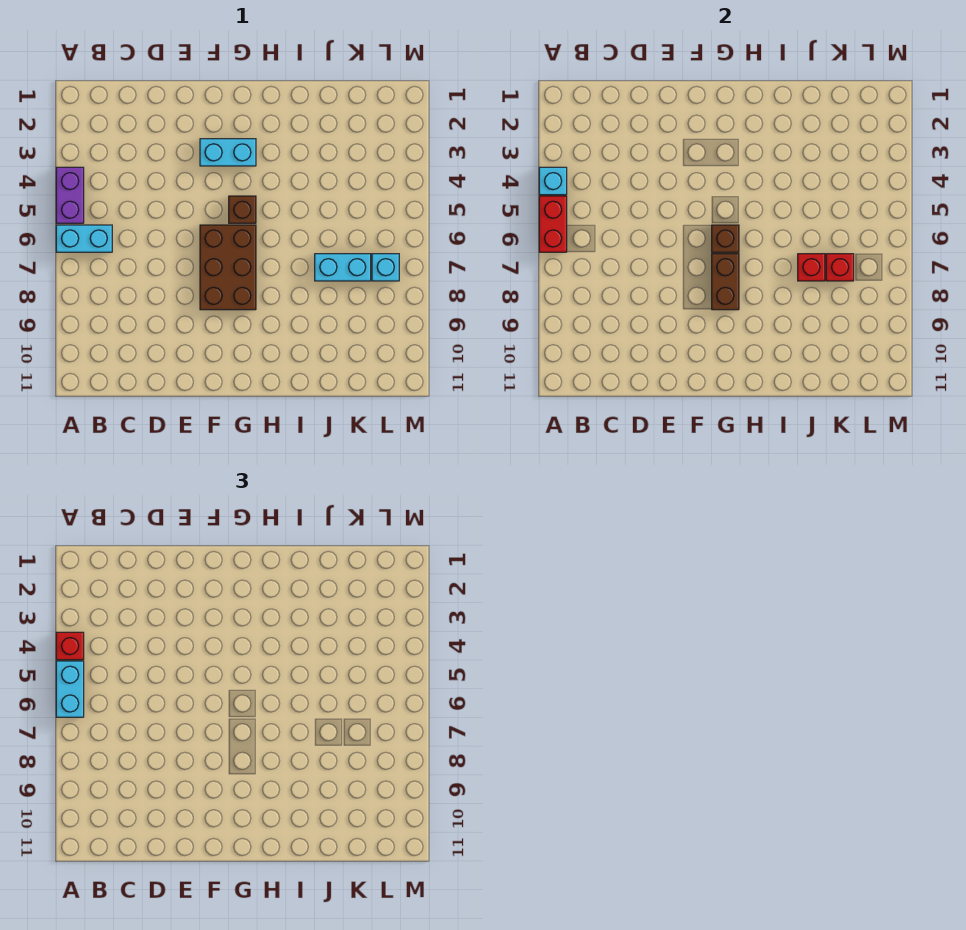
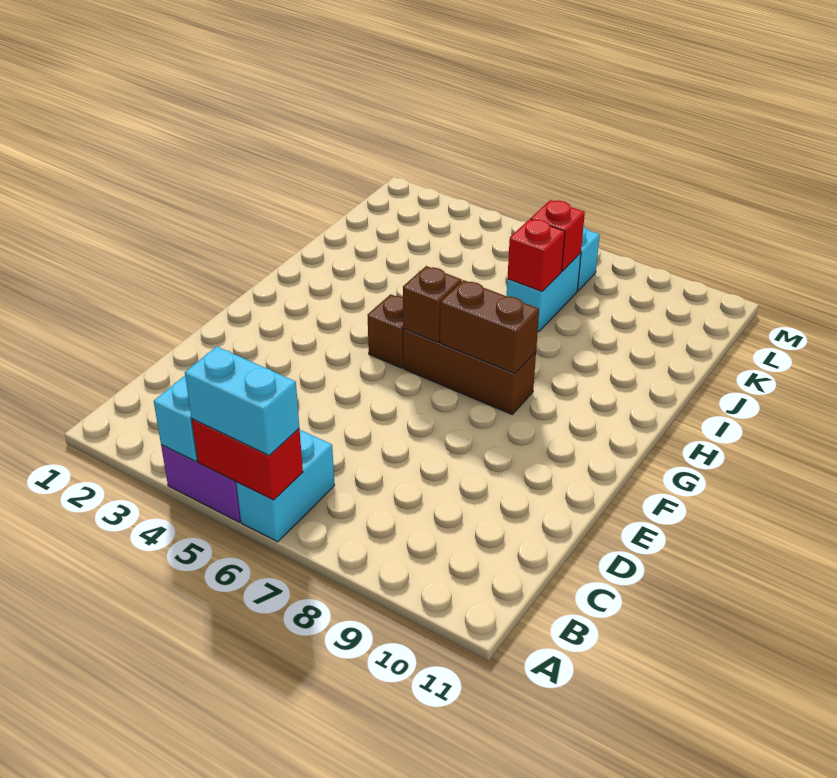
red 1x1 brick [56,632,84,660] -> none
cyan 1x2 brick [200,139,256,166] -> none
brown 2x3 brick [200,225,256,310] -> brown 1x3 brick [403,329,536,414]

